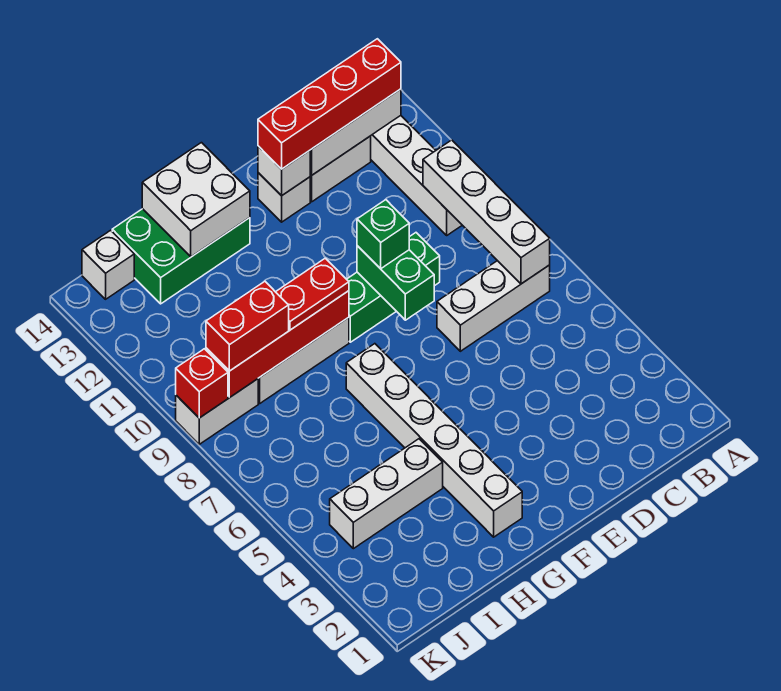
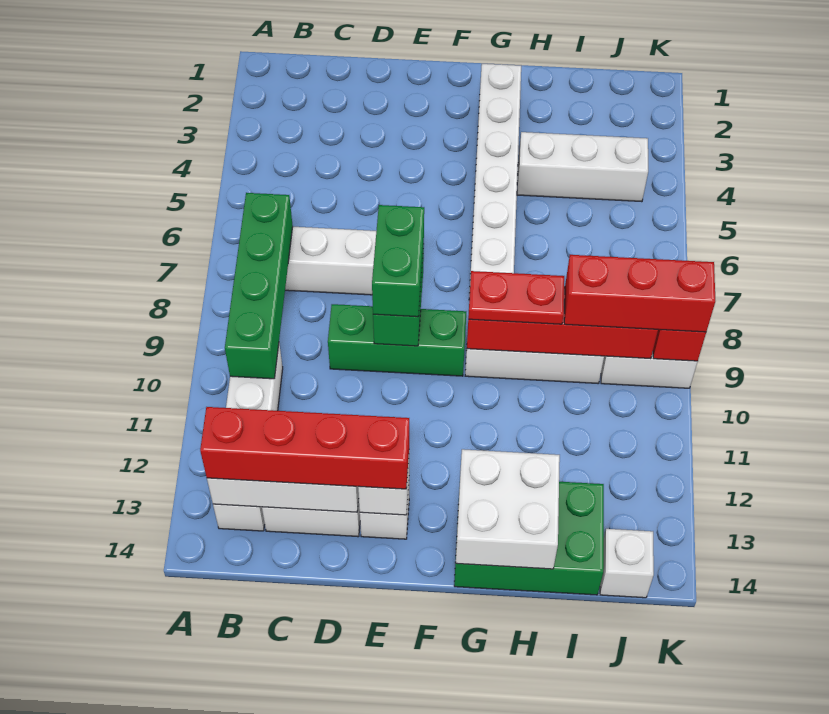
white 1x4 brick [423,140,550,284] -> green 1x4 brick [225,193,293,379]
green 1x1 brick [357,200,409,269] -> green 1x2 brick [372,205,424,317]
red 1x2 brick [206,281,289,371] -> red 1x3 brick [564,255,715,332]

